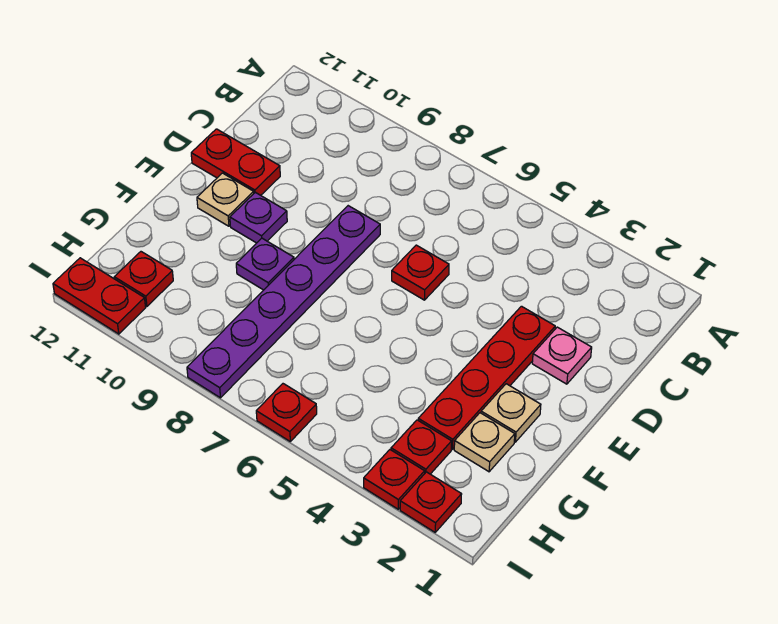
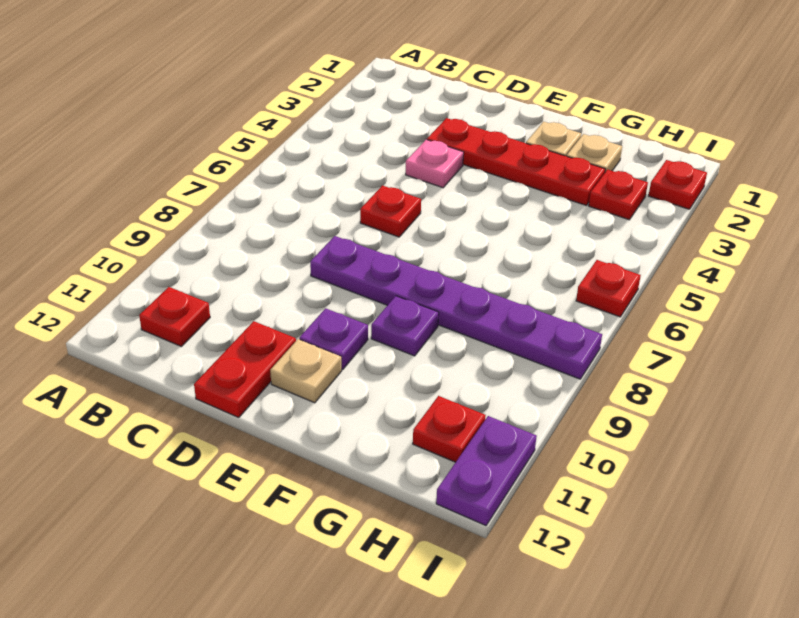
pink 1x1 plate [532,327,592,384] -> pink 1x1 plate moved to [406,140,464,188]
red 1x1 plate [364,450,425,509] -> red 1x1 plate moved to [139,287,210,346]
red 1x2 plate [53,258,146,334] -> purple 1x2 plate [436,416,537,526]

